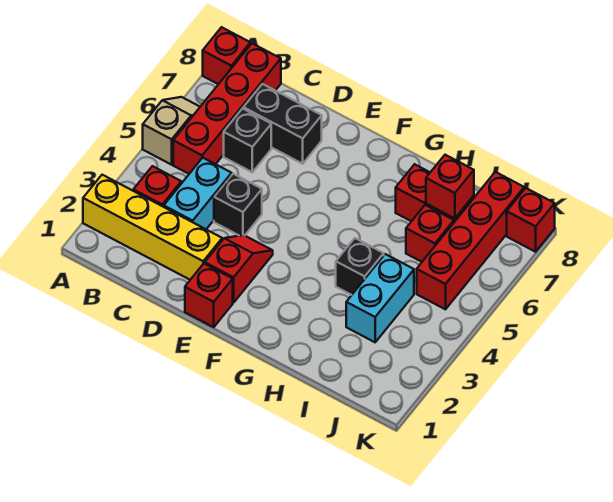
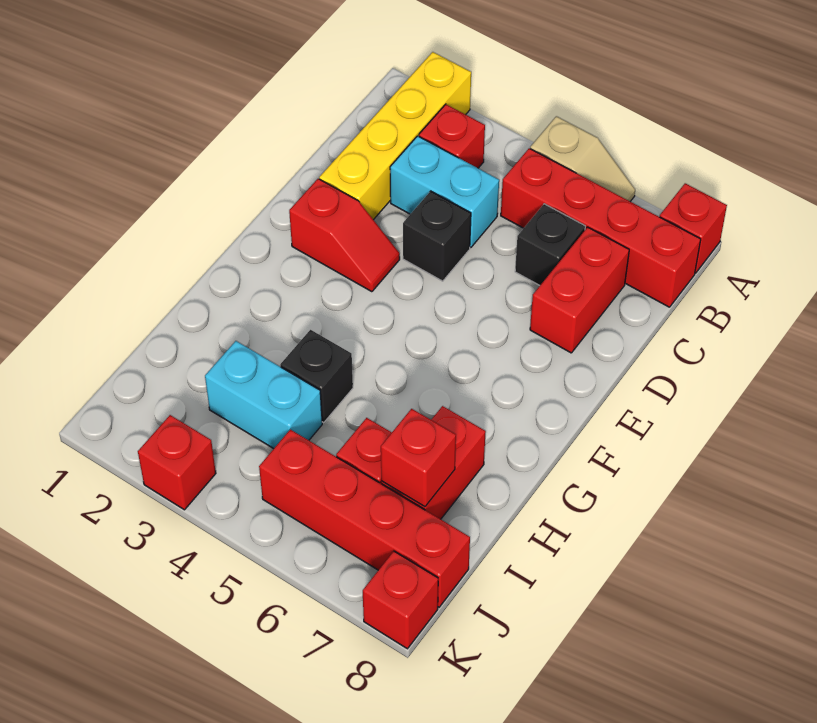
black 1x2 brick [243,84,322,164] -> red 1x2 brick [530,227,629,353]
red 1x1 brick [185,264,233,327] -> red 1x1 brick moved to [138,415,216,510]

